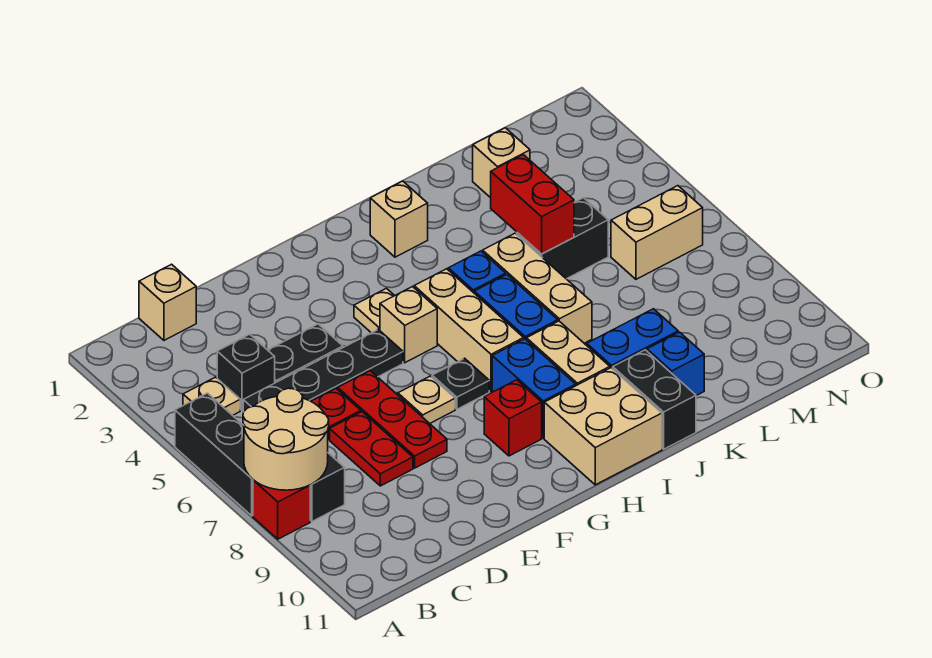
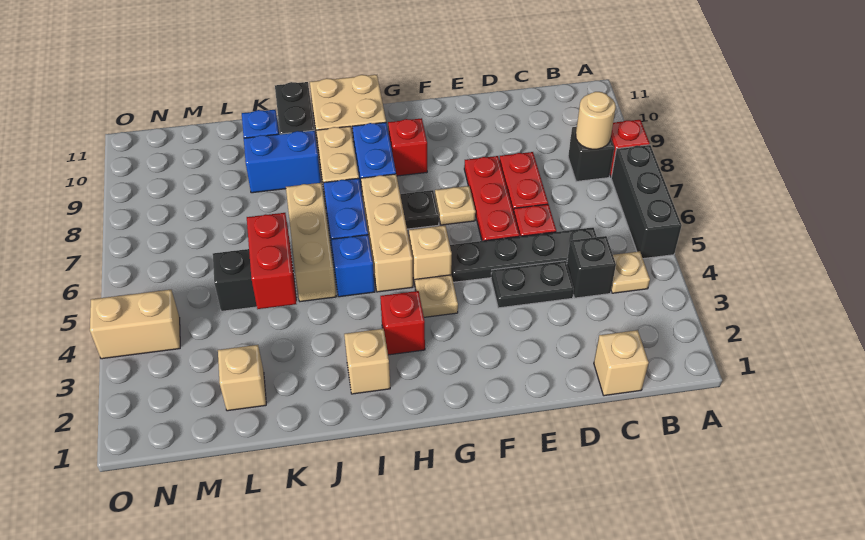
tan 2x2 round brick [243,388,329,490] -> tan 1x1 round brick [576,92,616,149]
none -> red 1x1 brick [380,291,425,355]
tan 1x2 brick [611,186,703,279] -> tan 1x2 brick moved to [90,290,180,359]

